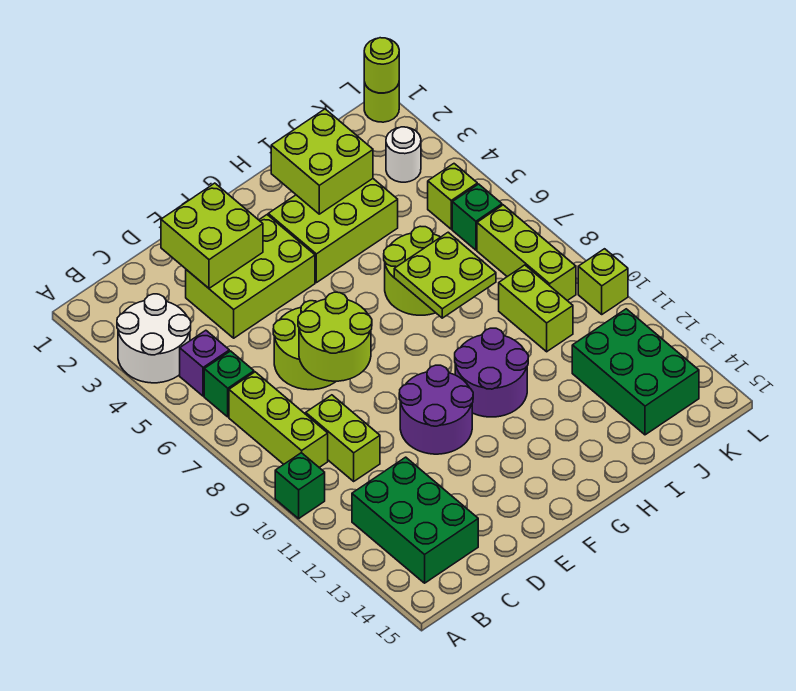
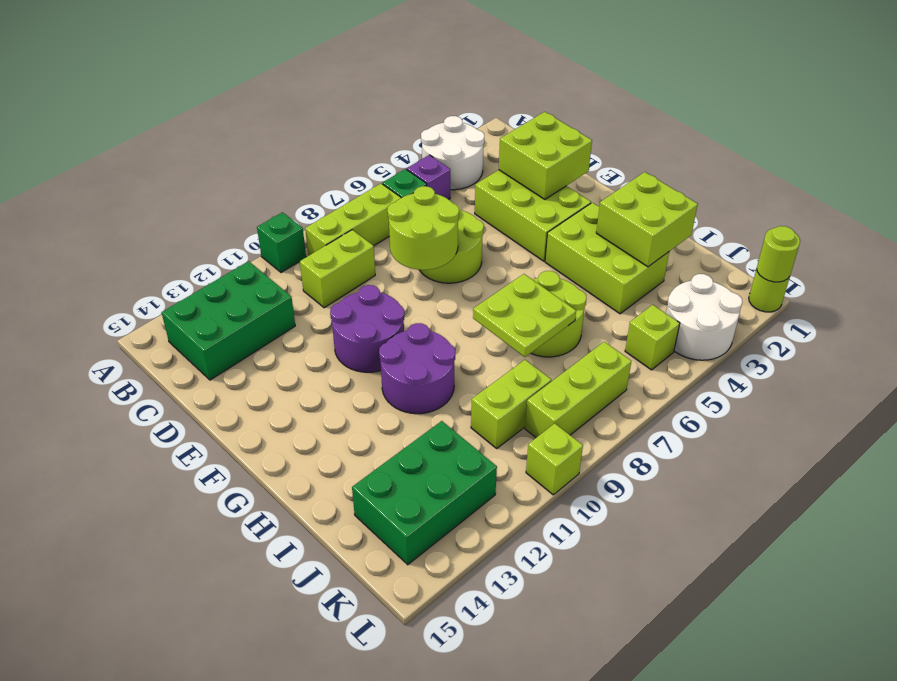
white 1x1 round brick [386,127,421,182] -> white 2x2 round brick [666,274,742,360]
green 1x1 brick [452,184,502,250] -> none

